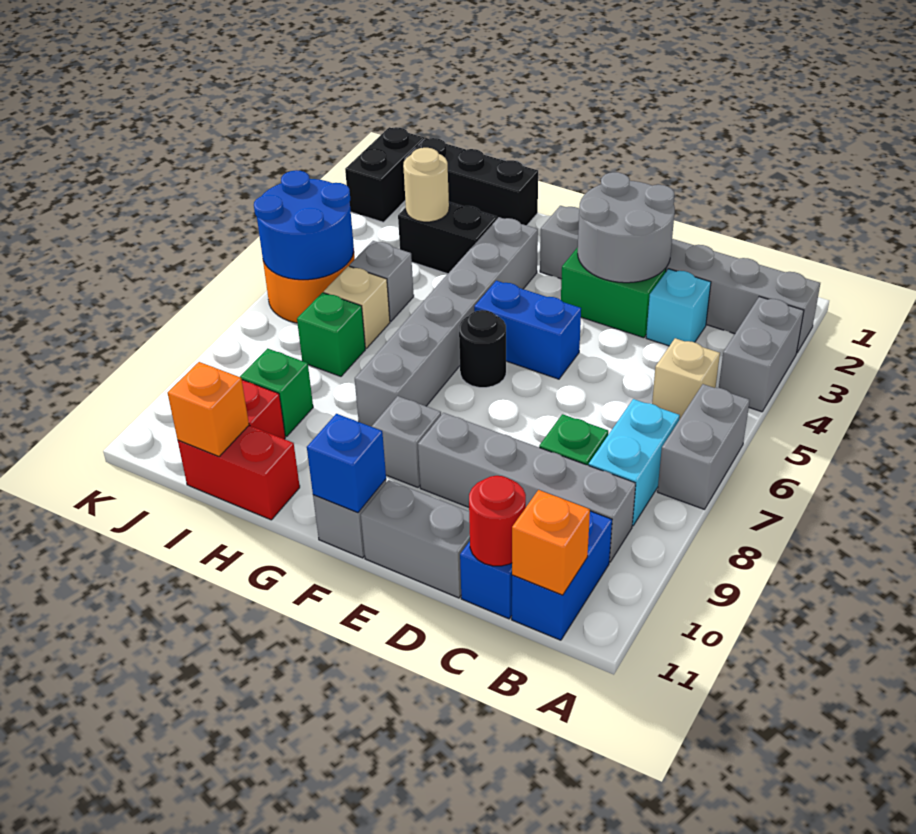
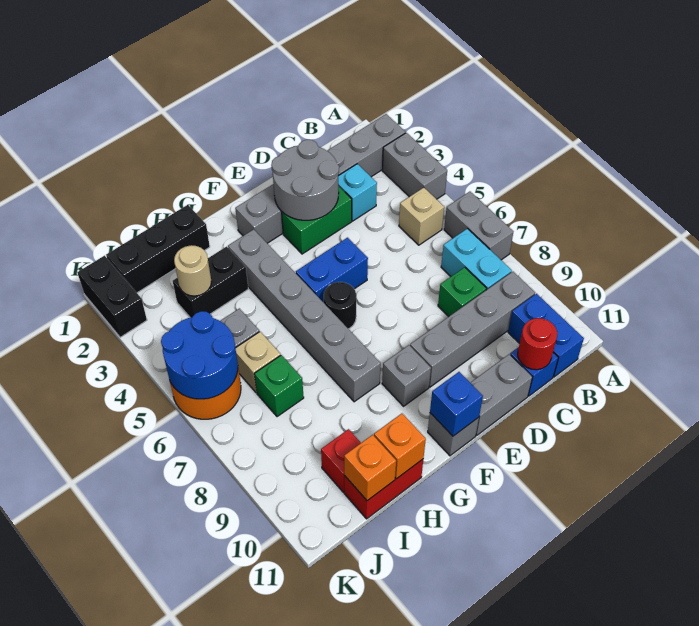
orange 1x1 brick [512,490,590,595] -> orange 1x1 brick moved to [374,414,426,479]
green 1x1 brick [240,349,313,436] -> none

